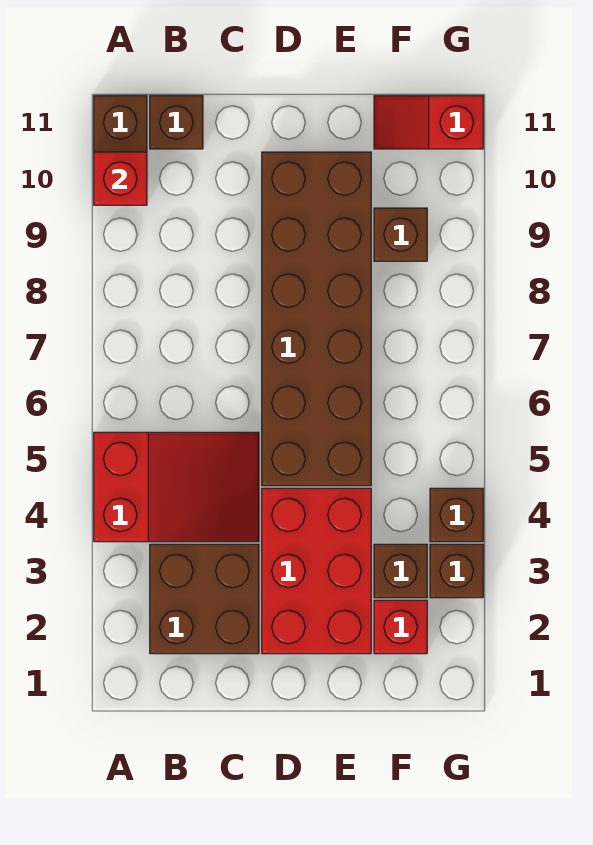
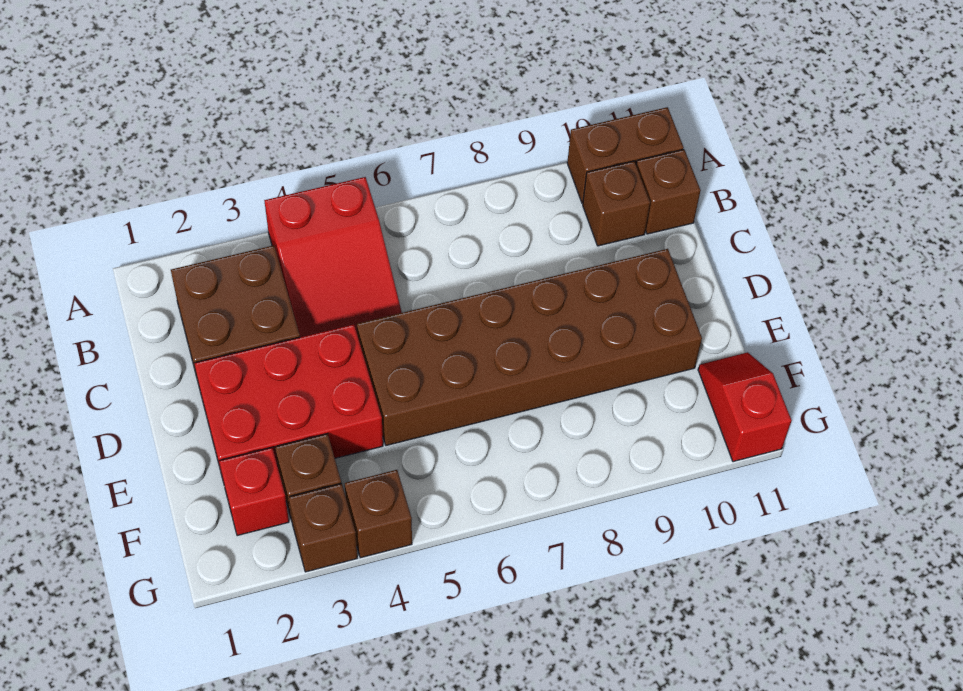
red 1x1 brick [94,152,147,205] -> none
brown 1x1 brick [374,208,427,261] -> brown 1x1 brick moved to [583,161,650,246]

